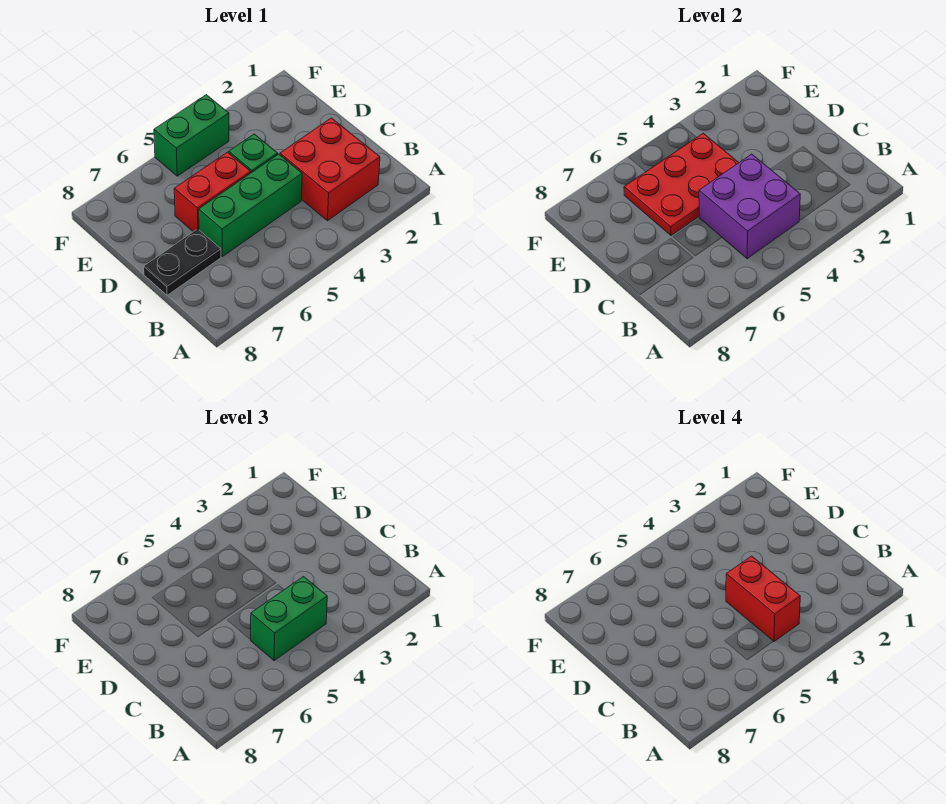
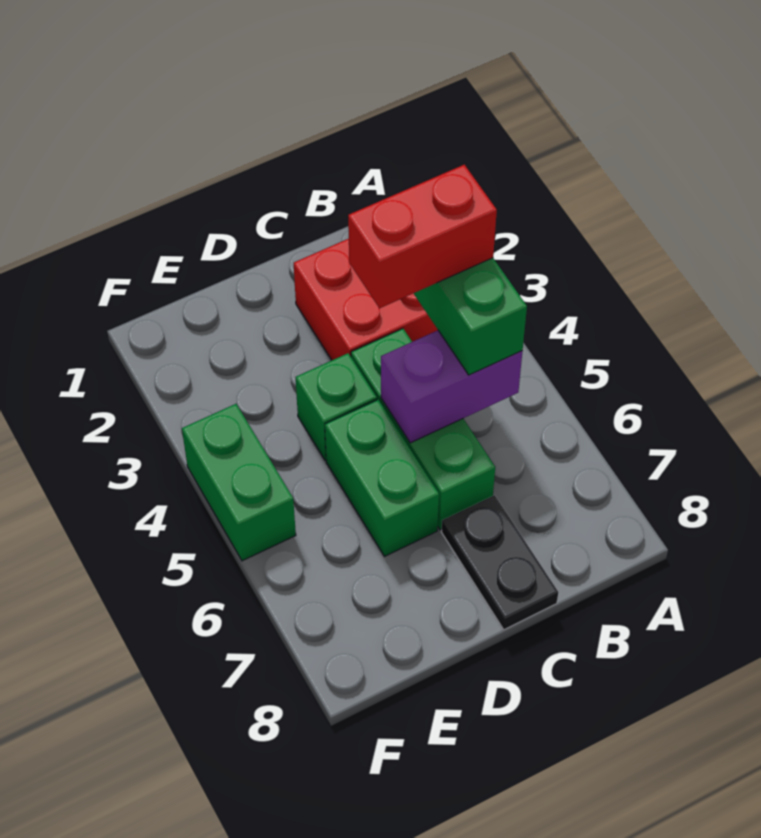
purple 2x2 brick [699,154,800,259] -> purple 1x2 brick [381,330,522,443]
red 2x3 plate [624,133,739,236] -> none
red 1x2 brick [174,152,251,232] -> green 1x2 brick [325,400,439,556]

